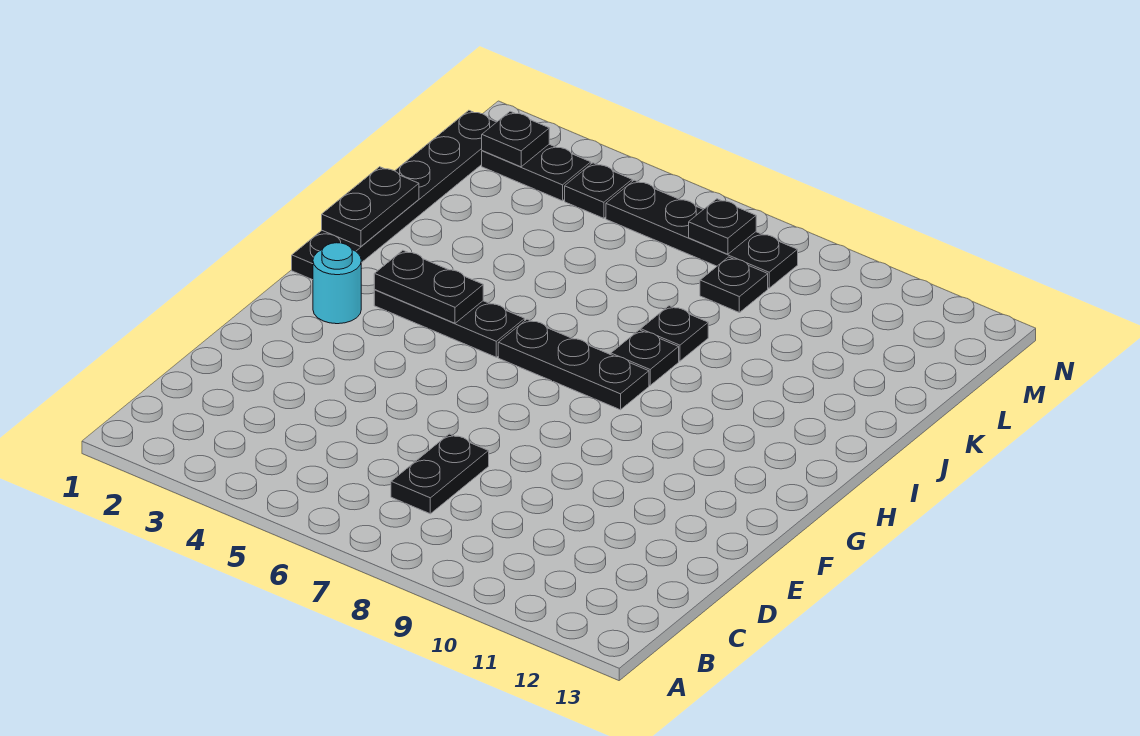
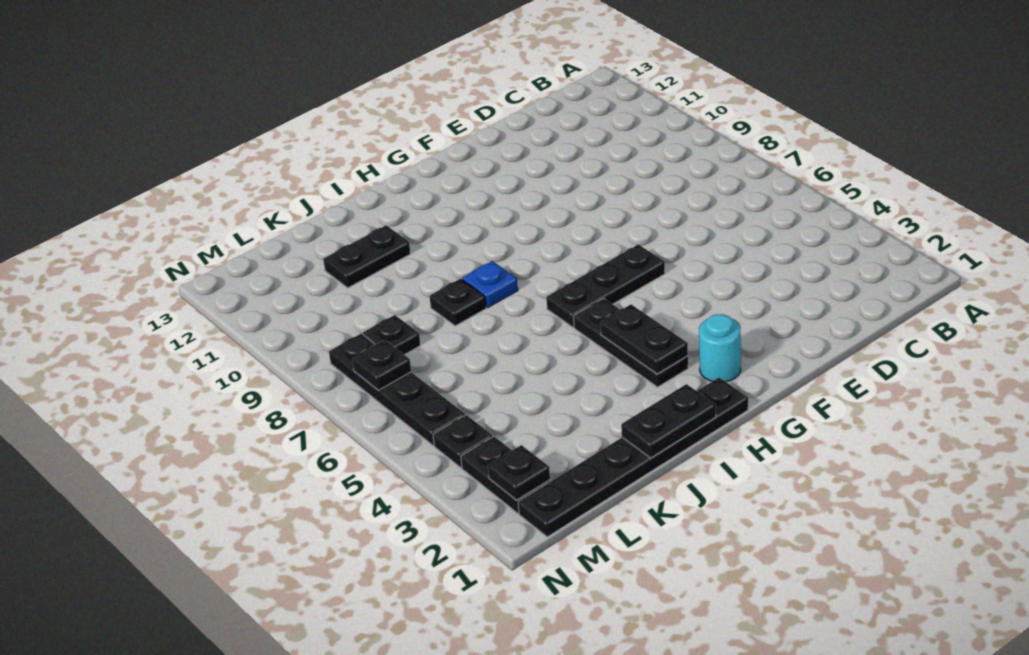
black 1x2 plate [391,434,489,514] -> black 1x2 plate moved to [323,225,411,288]
black 1x3 plate [498,319,649,410] -> black 1x3 plate turned to [546,244,665,327]
black 1x1 plate [611,330,679,385] -> blue 1x1 plate [462,261,518,308]

